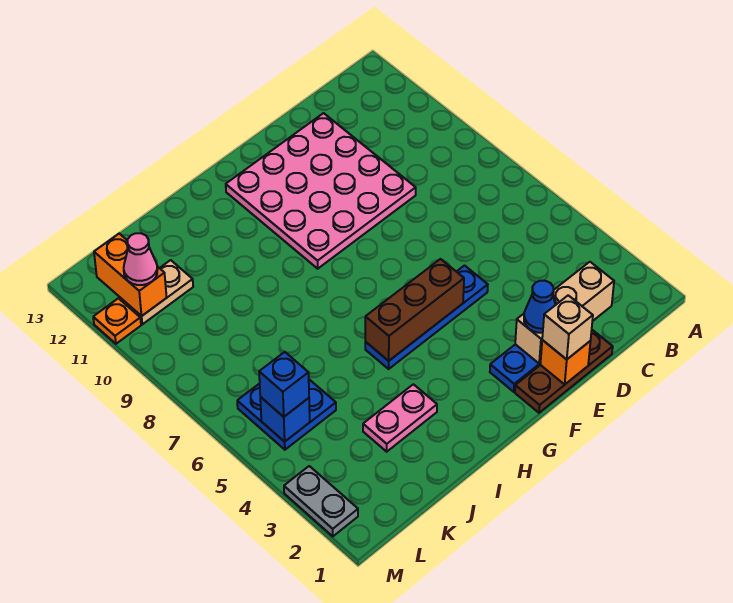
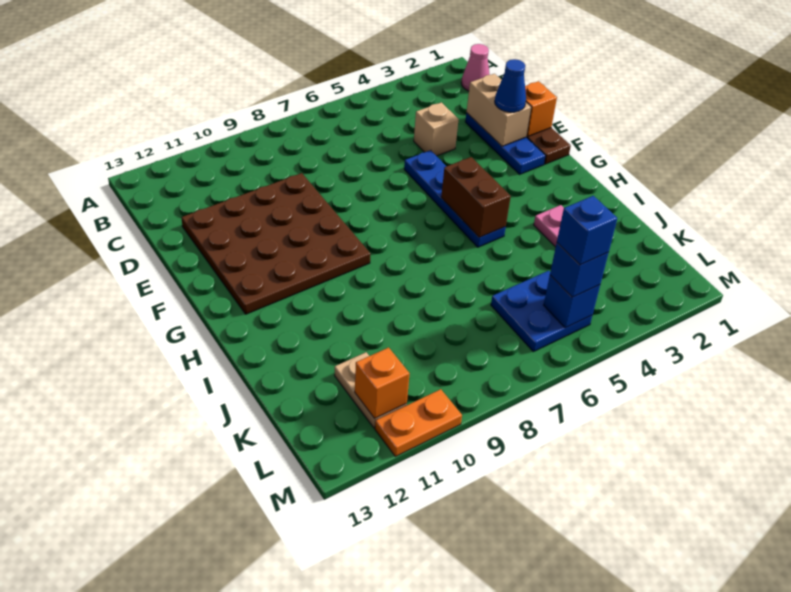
tan 1x3 brick [515,262,614,364] -> tan 1x2 brick [467,74,531,146]
pink 4x4 plate [226,113,416,269] -> brown 4x4 plate [181,173,370,314]
tan 1x1 brick [542,295,593,359] -> tan 1x1 brick moved to [414,102,459,156]
brown 1x3 brick [365,259,464,361] -> brown 1x2 brick [441,157,511,238]
none -> blue 1x1 brick [557,196,617,265]
orange 1x2 brick [94,234,167,316] -> orange 1x1 brick [355,348,410,418]
pink 1x1 cone [124,233,157,285] -> pink 1x1 cone moved to [461,44,490,91]
grey 1x2 plate [284,466,358,536] -> none
orange 1x1 plate [93,298,141,344] -> orange 1x2 plate [375,389,462,457]

